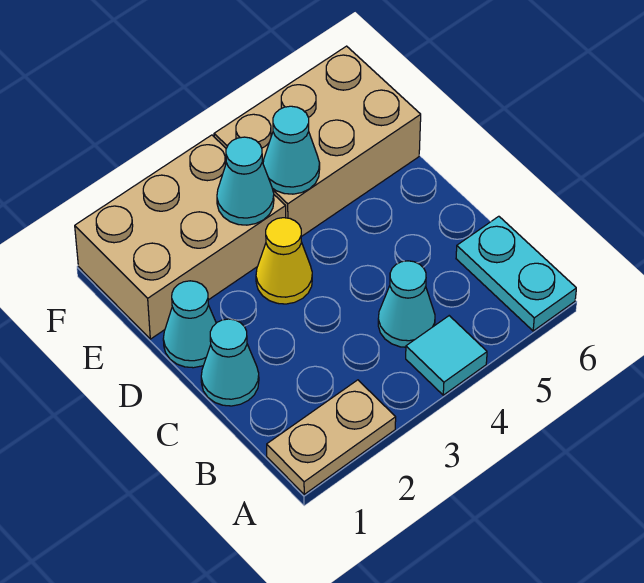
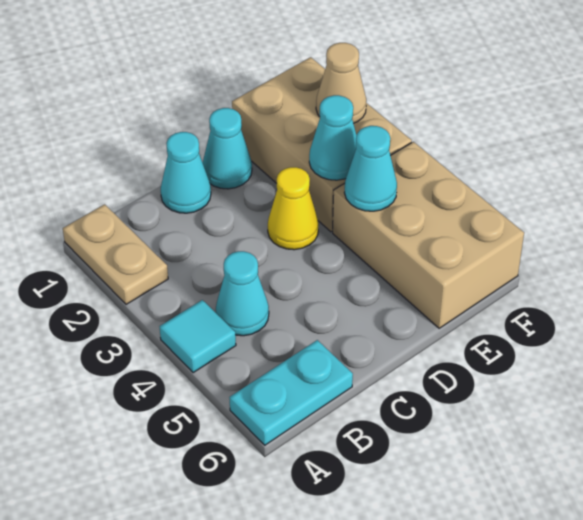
none -> tan 1x1 cone [316,43,366,123]

